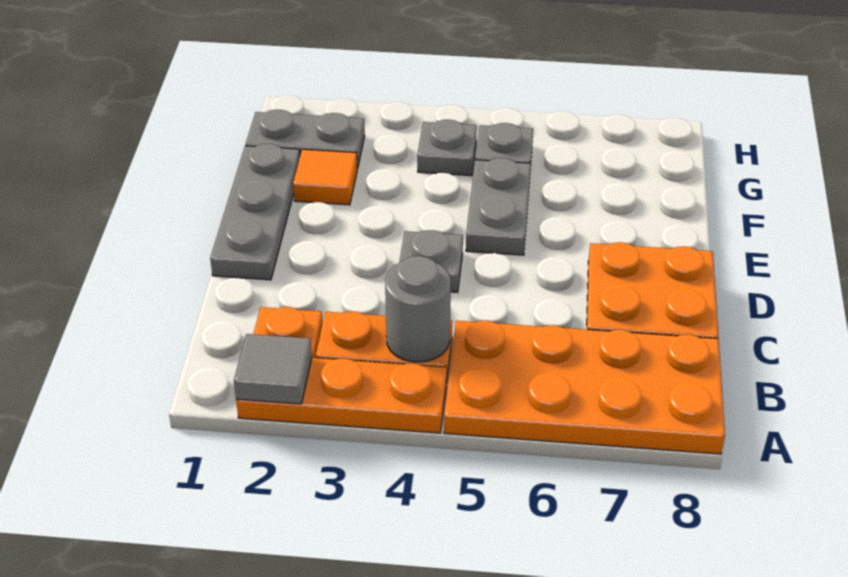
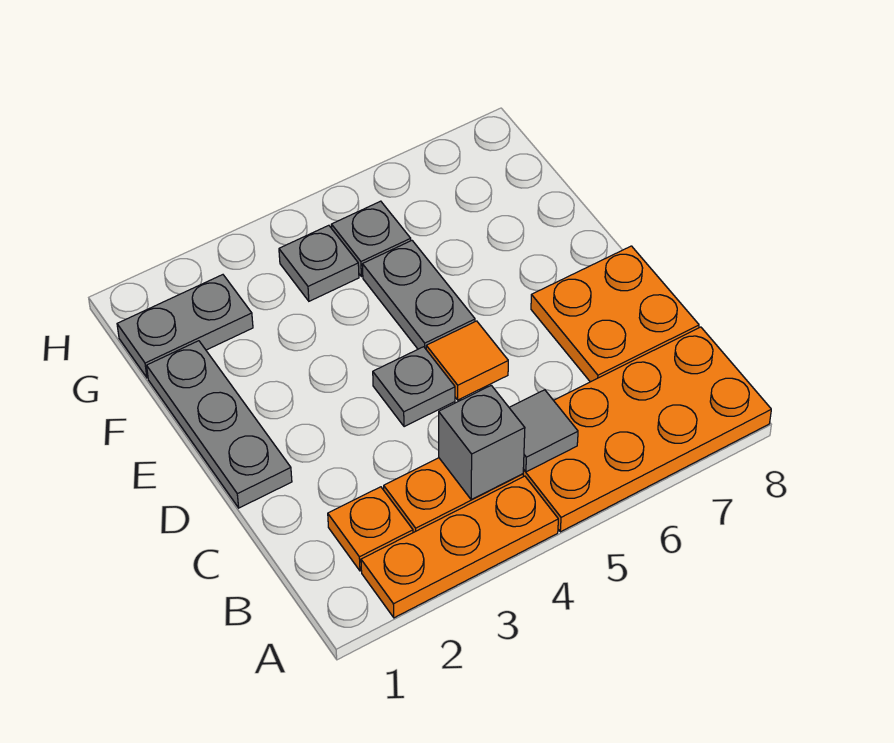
grey 1x1 tile [234,334,312,404] -> grey 1x1 tile moved to [509,390,578,472]
grey 1x1 round brick [385,256,451,362] -> grey 1x1 brick [439,385,525,500]
orange 1x1 tile [293,149,357,205] -> orange 1x1 tile moved to [426,321,508,400]

